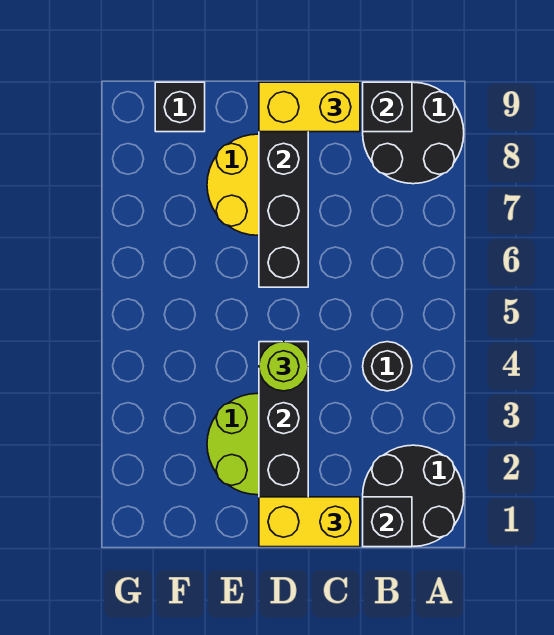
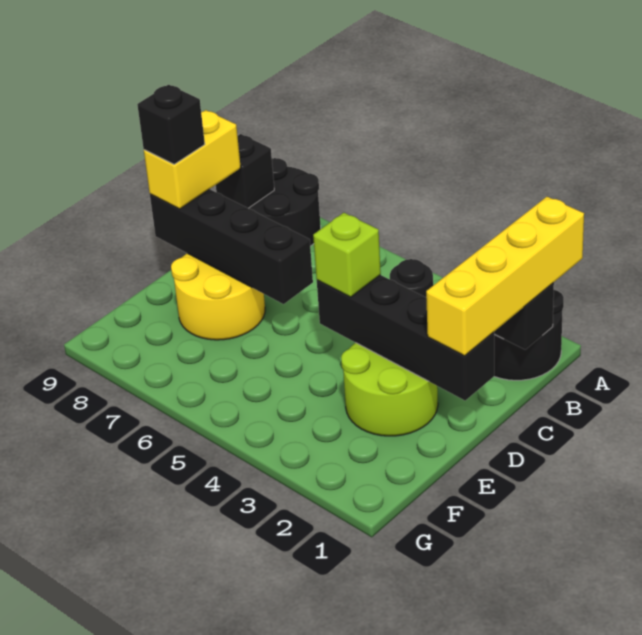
yellow 1x2 brick [259,497,360,547] -> yellow 1x4 brick [426,197,584,356]
lime 1x1 round brick [259,342,308,391] -> lime 1x1 brick [313,213,381,297]
black 1x1 brick [155,82,205,132] -> black 1x1 brick moved to [137,85,205,164]

